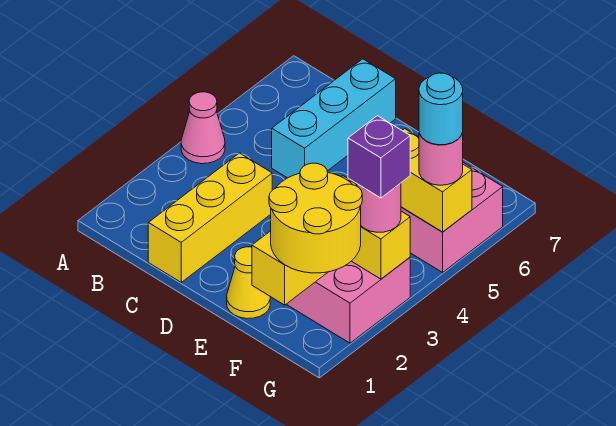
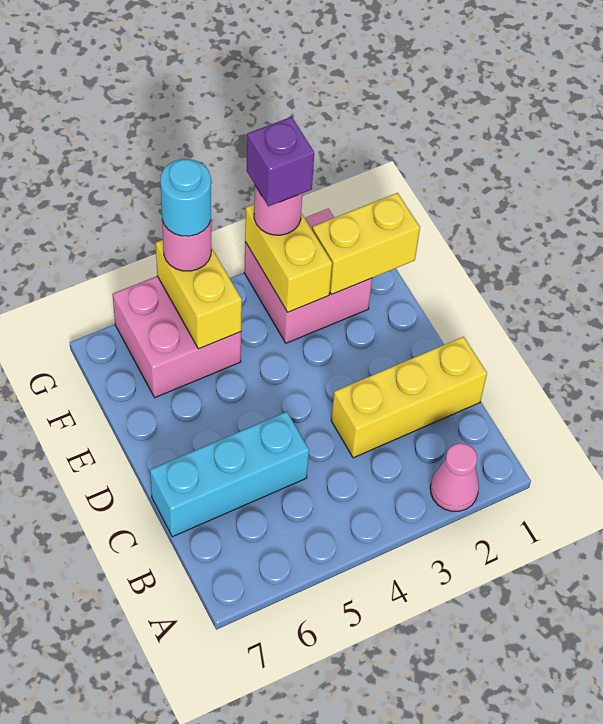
pink 1x1 cone [181,92,225,164] -> pink 1x1 cone moved to [430,443,479,511]
yellow 1x1 cone [227,247,270,319] -> none
yellow 2x2 round brick [269,163,362,273] -> none

